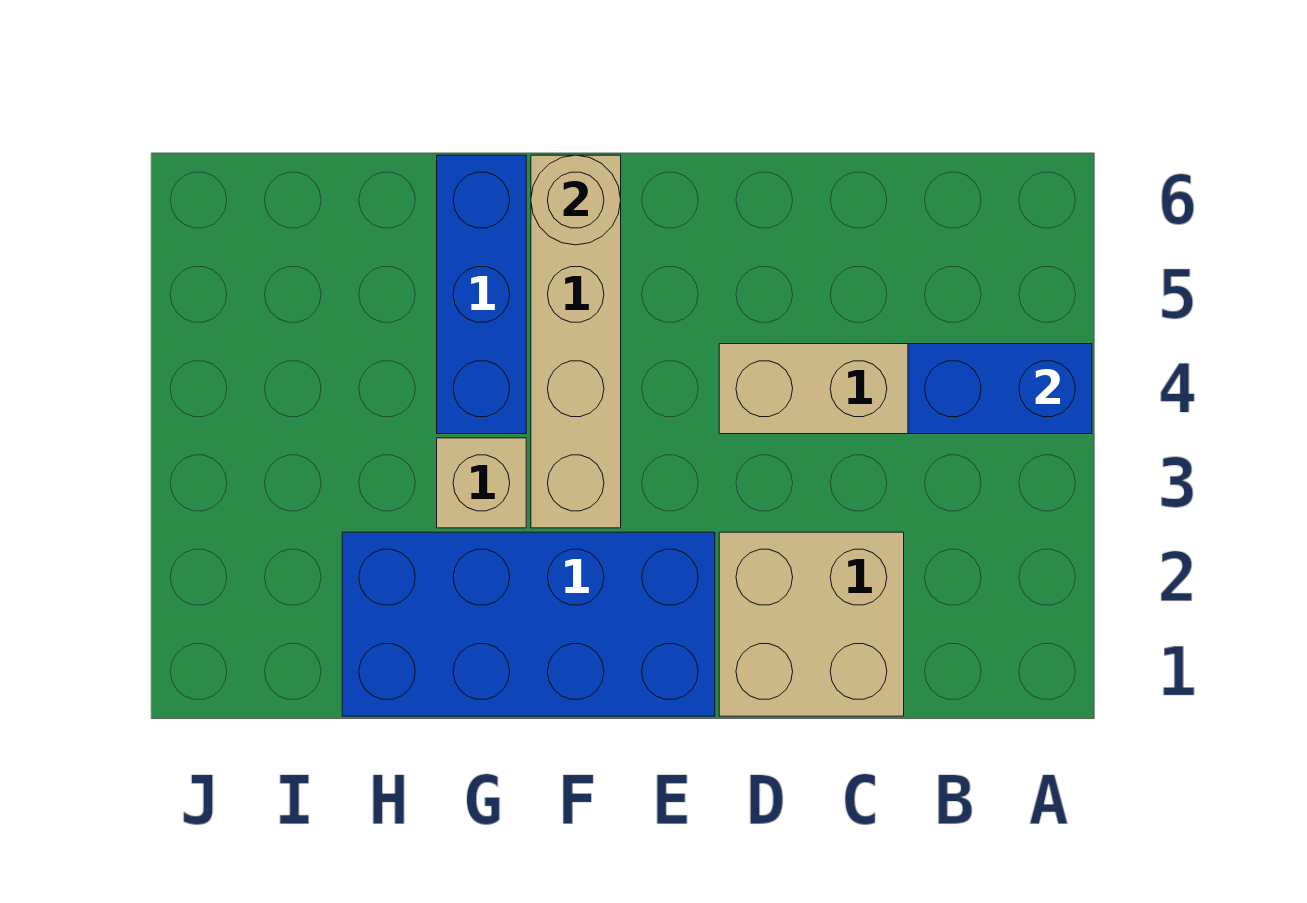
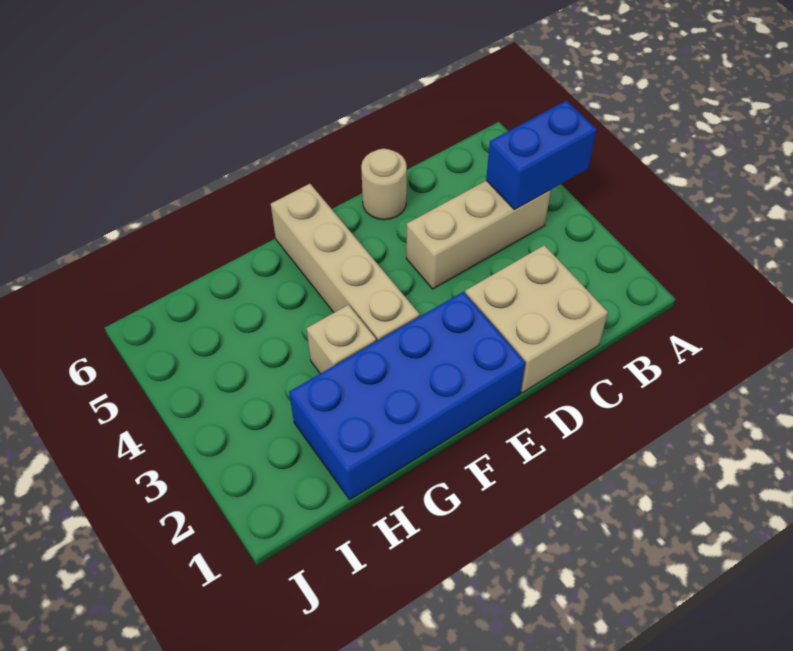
tan 1x1 round brick [531,155,621,245] -> tan 1x1 round brick moved to [361,149,407,220]
blue 1x3 brick [437,155,526,434] -> none

